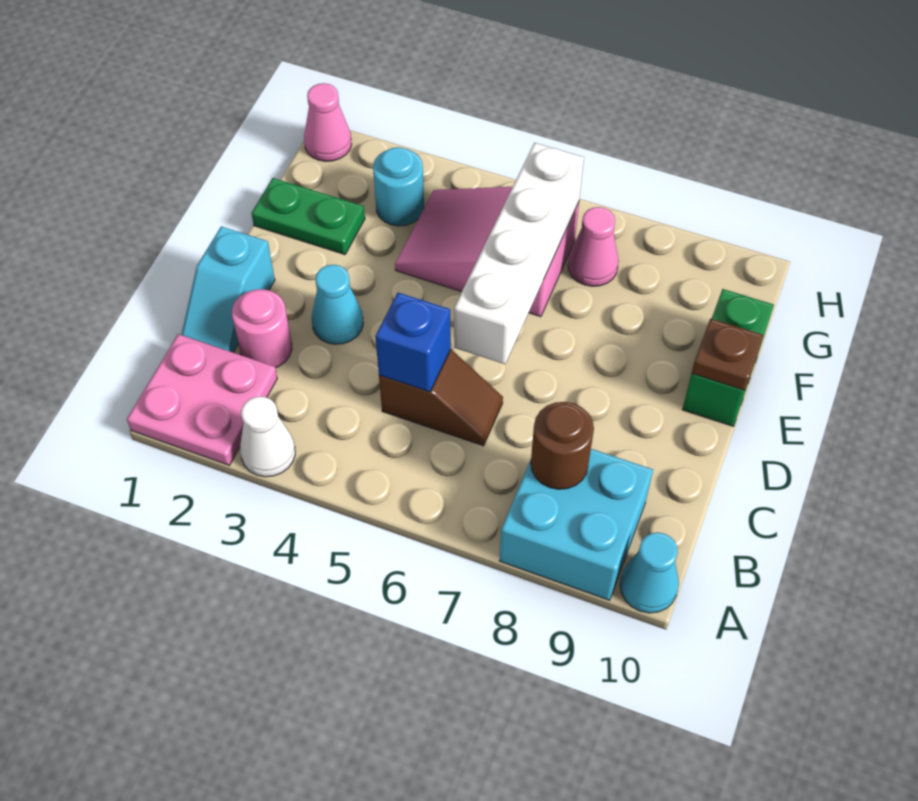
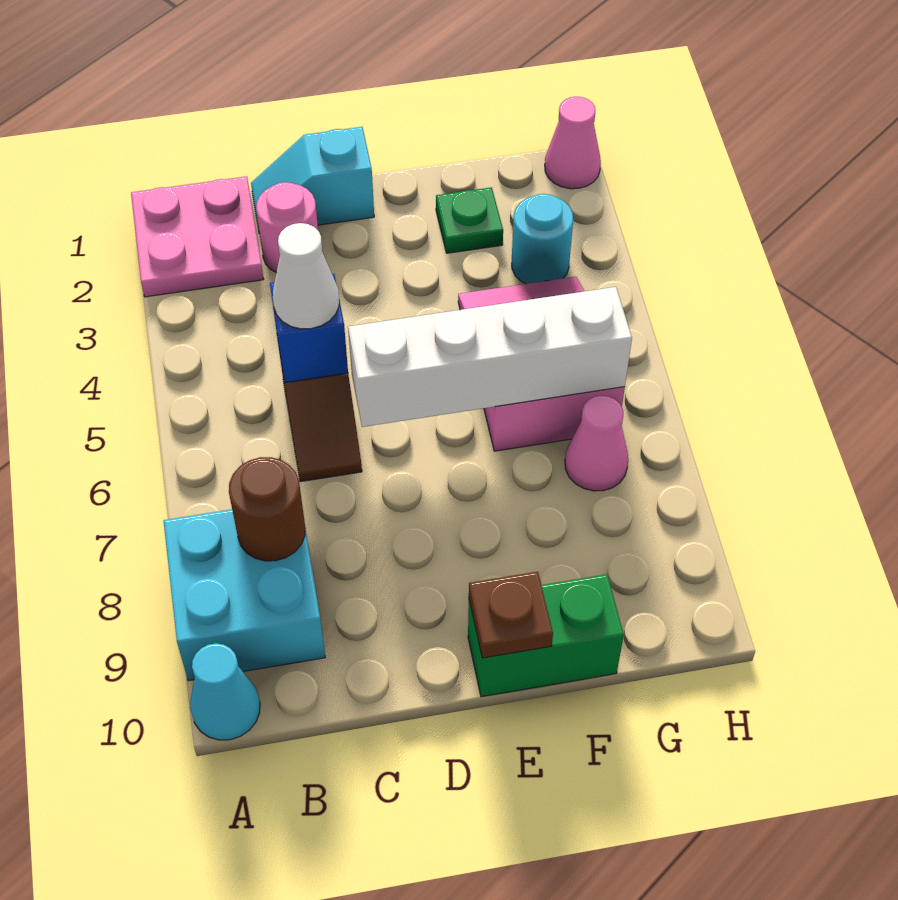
white 1x1 cone [240,396,295,477] -> white 1x1 cone moved to [273,223,339,329]
cyan 1x1 cone [312,265,363,344] -> none
green 1x2 plate [251,178,365,255] -> green 1x1 plate [436,187,503,253]

